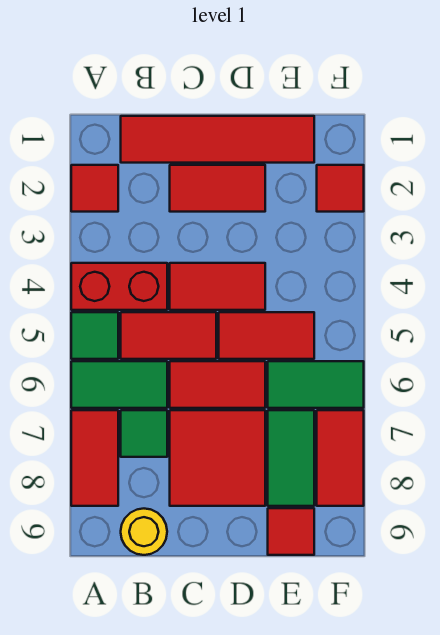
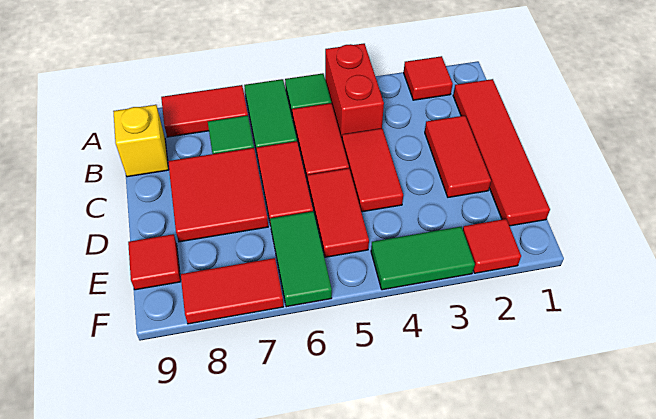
yellow 1x1 round brick [121,509,167,555] -> yellow 1x1 brick [113,105,169,177]
green 1x2 tile [268,410,314,506] -> green 1x2 tile moved to [371,227,475,290]

